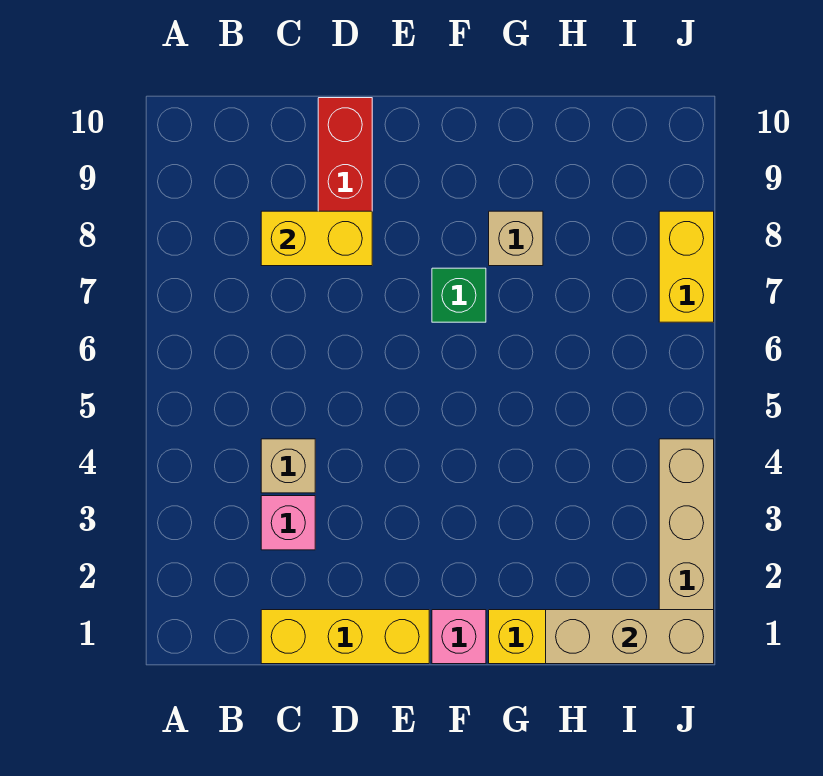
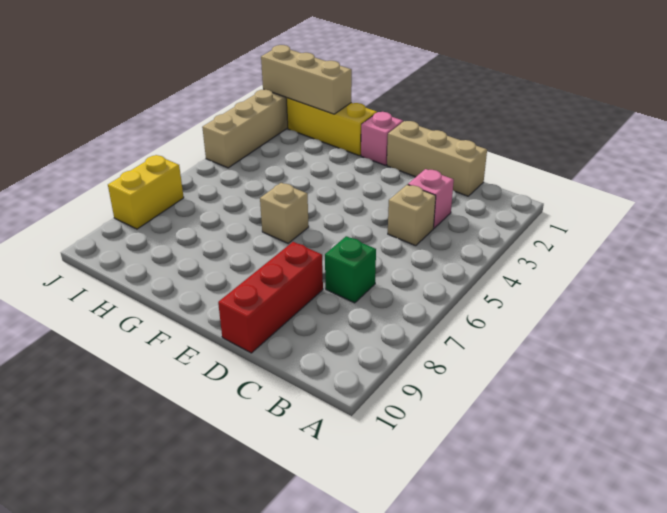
yellow 1x3 brick [261,610,429,664] -> tan 1x3 brick [387,121,487,196]
yellow 1x2 brick [261,211,372,266] -> none
green 1x1 brick [432,268,486,322] -> green 1x1 brick moved to [325,236,376,303]
tan 1x1 brick [489,211,543,266] -> tan 1x1 brick moved to [260,183,309,243]

